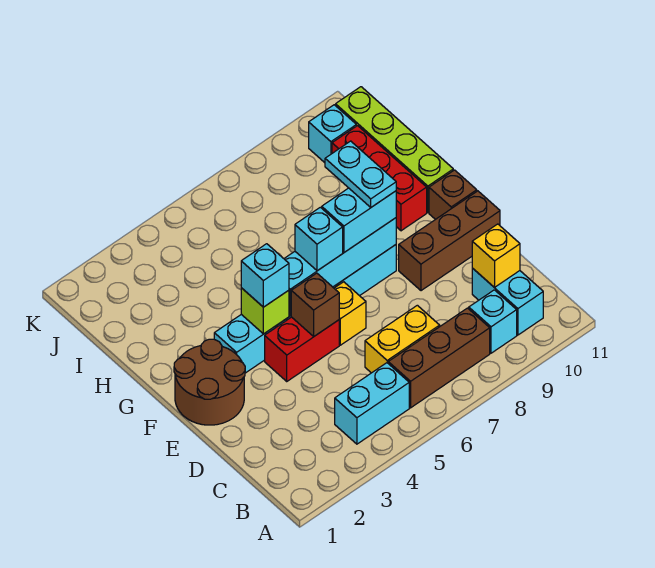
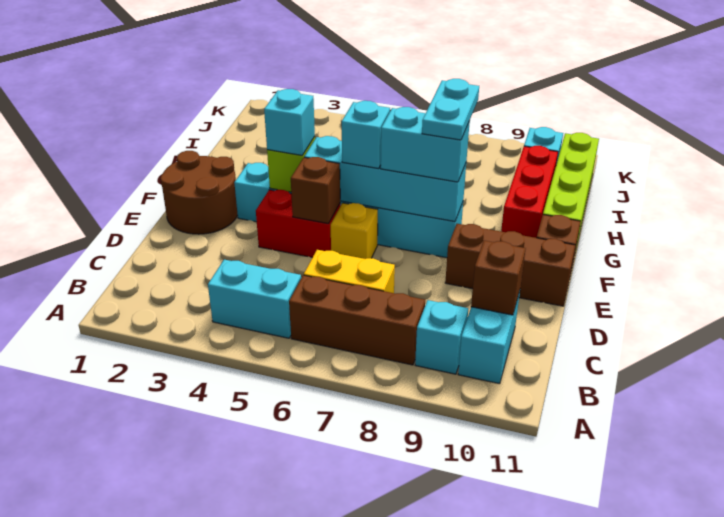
yellow 1x1 brick [472,224,520,287] -> brown 1x1 brick [471,241,526,315]

